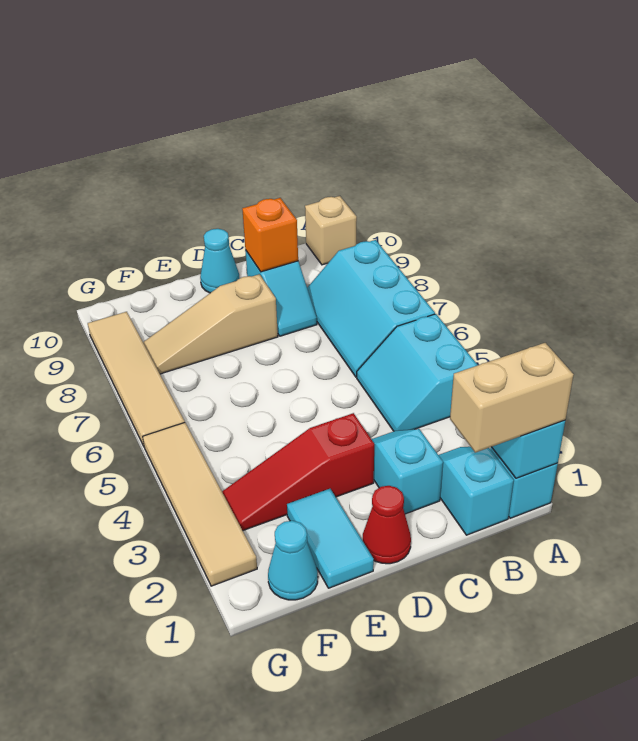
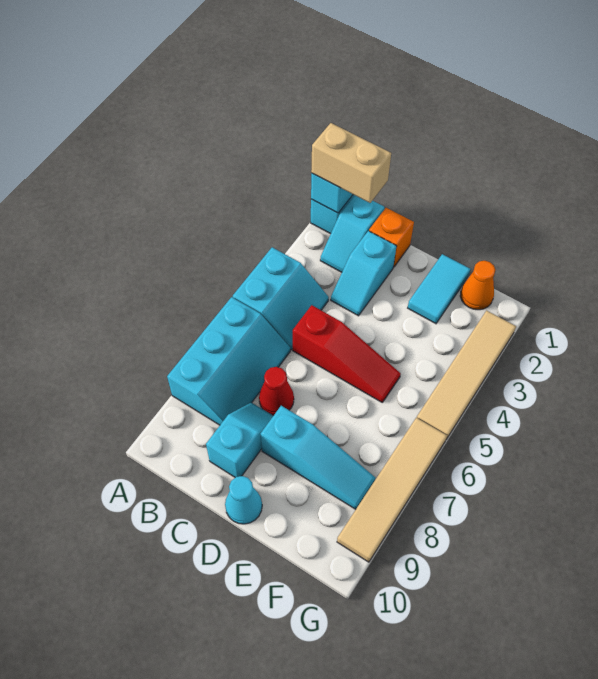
tan 1x1 brick [305,196,357,265] -> none
orange 1x1 brick [242,198,298,272] -> orange 1x1 brick moved to [369,208,414,267]
red 1x1 cone [363,486,411,564] -> red 1x1 cone moved to [259,367,294,415]
red 1x3 slope [222,413,374,531] -> red 1x3 slope moved to [293,305,401,403]
tan 1x3 slope [143,274,278,374] -> cyan 1x3 slope [261,406,375,509]
cyan 1x1 cone [268,521,318,600] -> orange 1x1 cone [460,261,495,310]

